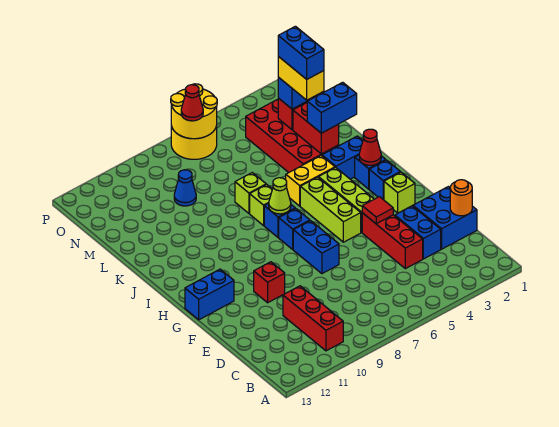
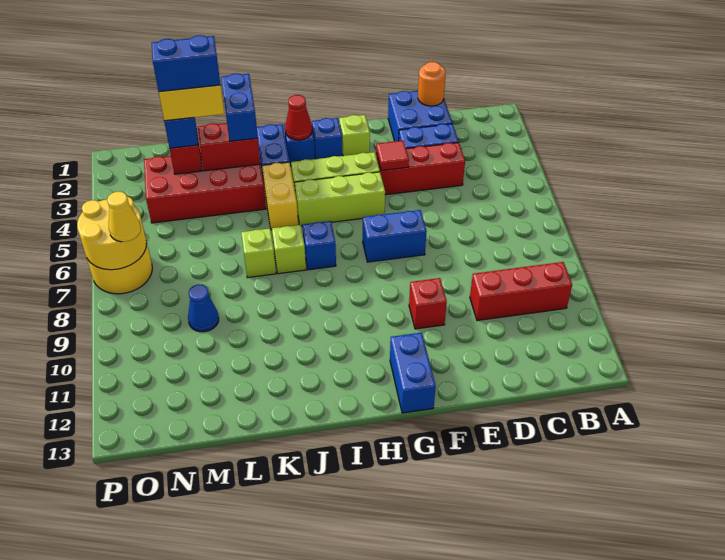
blue 1x1 brick [279,209,310,249] -> none
lime 1x1 cone [269,178,291,214] -> none
red 1x1 cone [181,85,203,121] -> yellow 1x1 cone [107,192,141,242]

